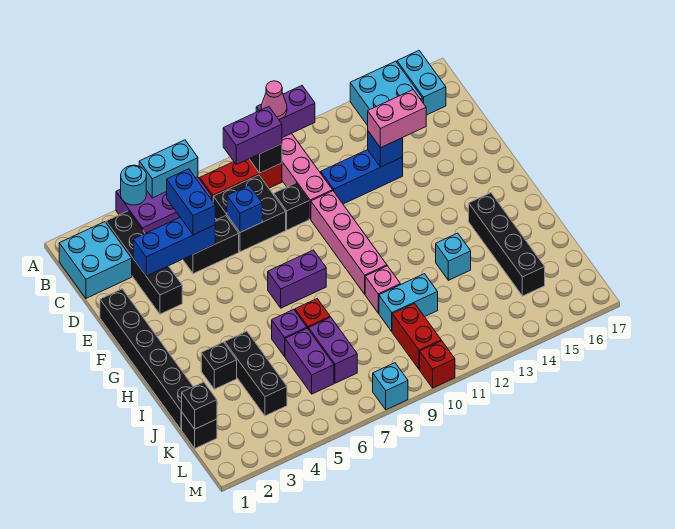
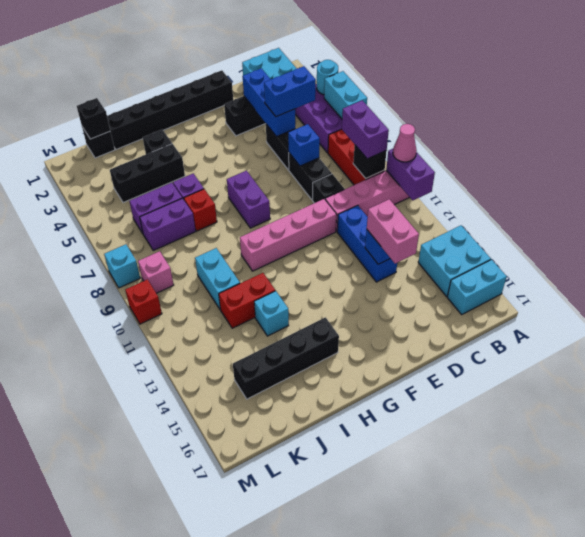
black 2x2 brick [213,175,286,252] -> black 1x2 brick [289,153,332,200]
pink 1x1 brick [365,266,400,313] -> pink 1x1 brick moved to [138,251,174,293]
red 1x2 brick [392,303,441,369] -> red 1x2 brick moved to [219,273,275,328]

